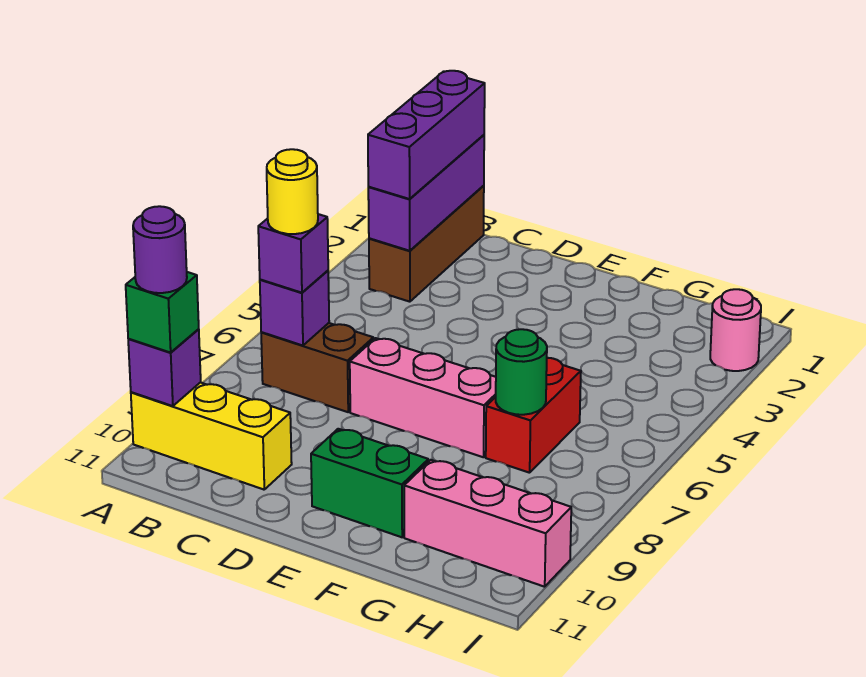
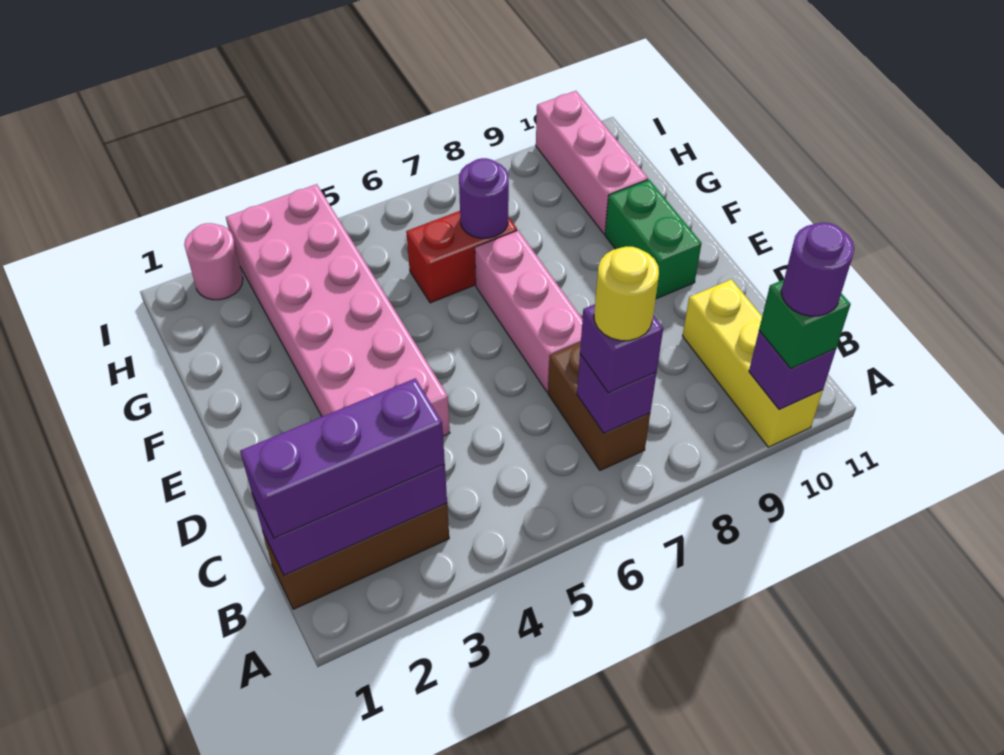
none -> pink 2x6 brick [226,184,450,436]
green 1x1 round brick [496,329,547,415] -> purple 1x1 round brick [459,158,509,238]

